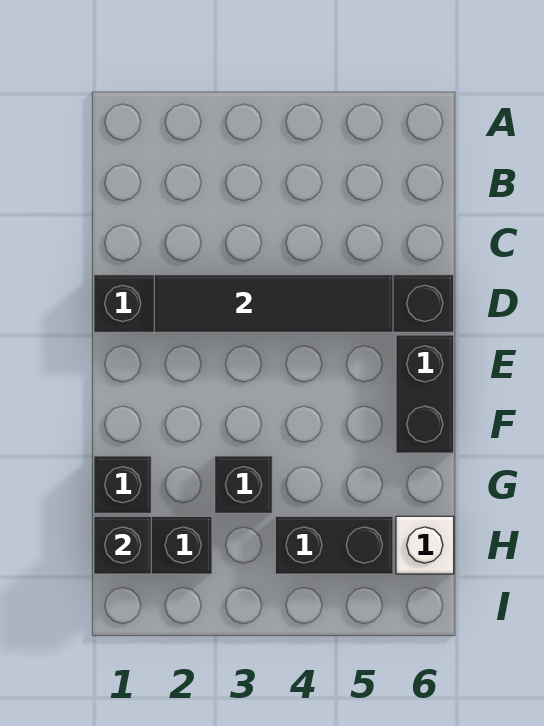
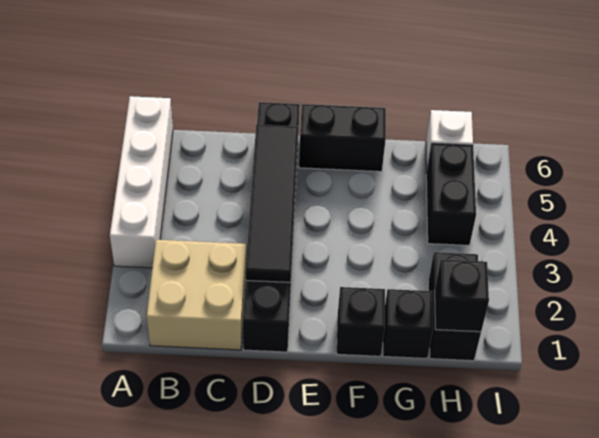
none -> white 1x4 brick [110,96,173,268]
none -> tan 2x2 brick [147,240,246,350]
black 1x1 brick [215,456,272,513] -> black 1x1 brick moved to [336,287,385,356]

